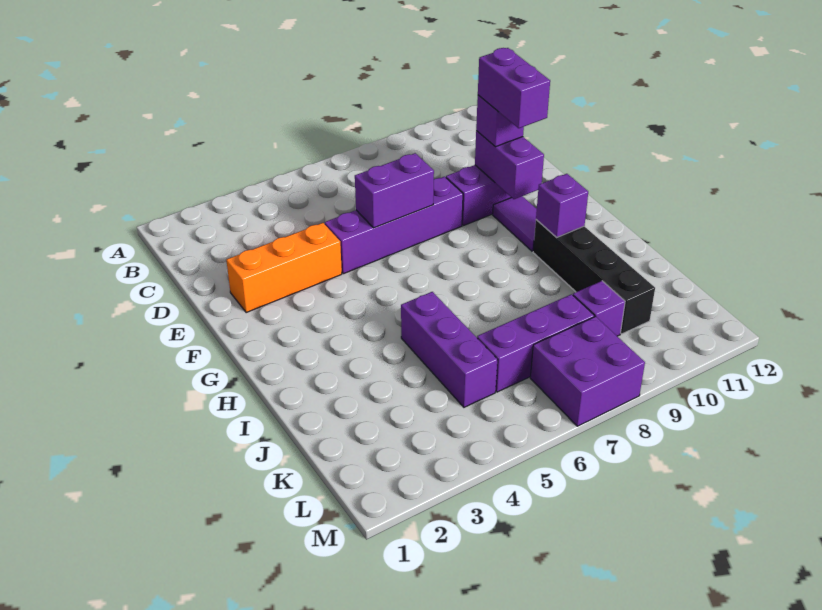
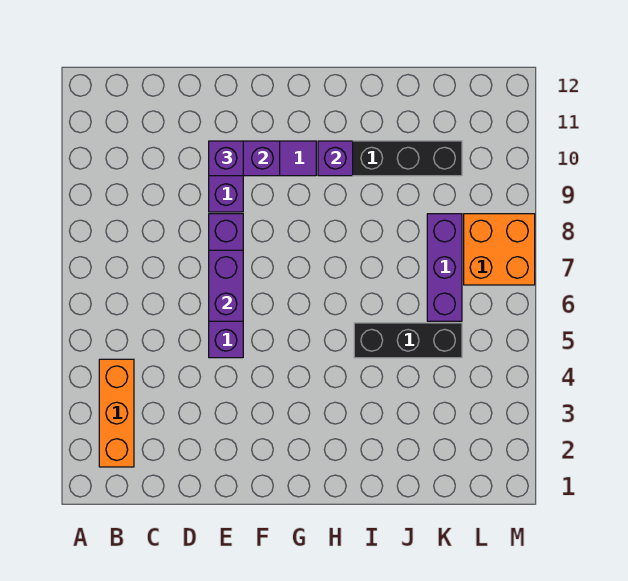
orange 1x3 brick [226,223,342,313] -> orange 1x3 brick moved to [99,359,134,467]
purple 1x2 brick [478,48,550,128] -> none
purple 1x3 brick [401,292,498,407] -> black 1x3 brick [354,323,462,358]
purple 1x1 brick [573,281,625,336] -> none
purple 2x2 brick [530,316,645,426] -> orange 2x2 brick [464,214,535,285]

